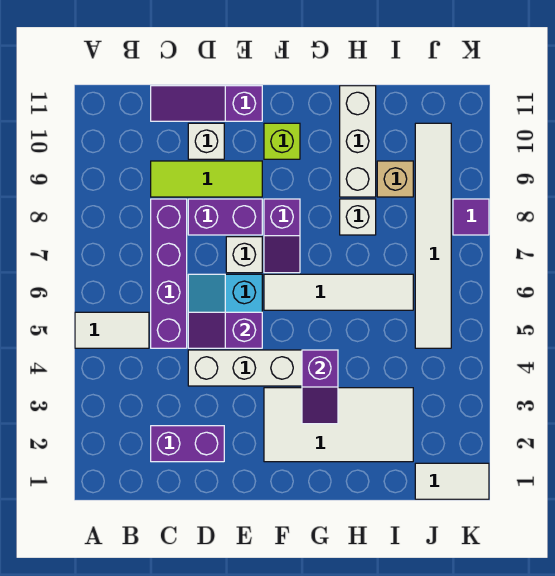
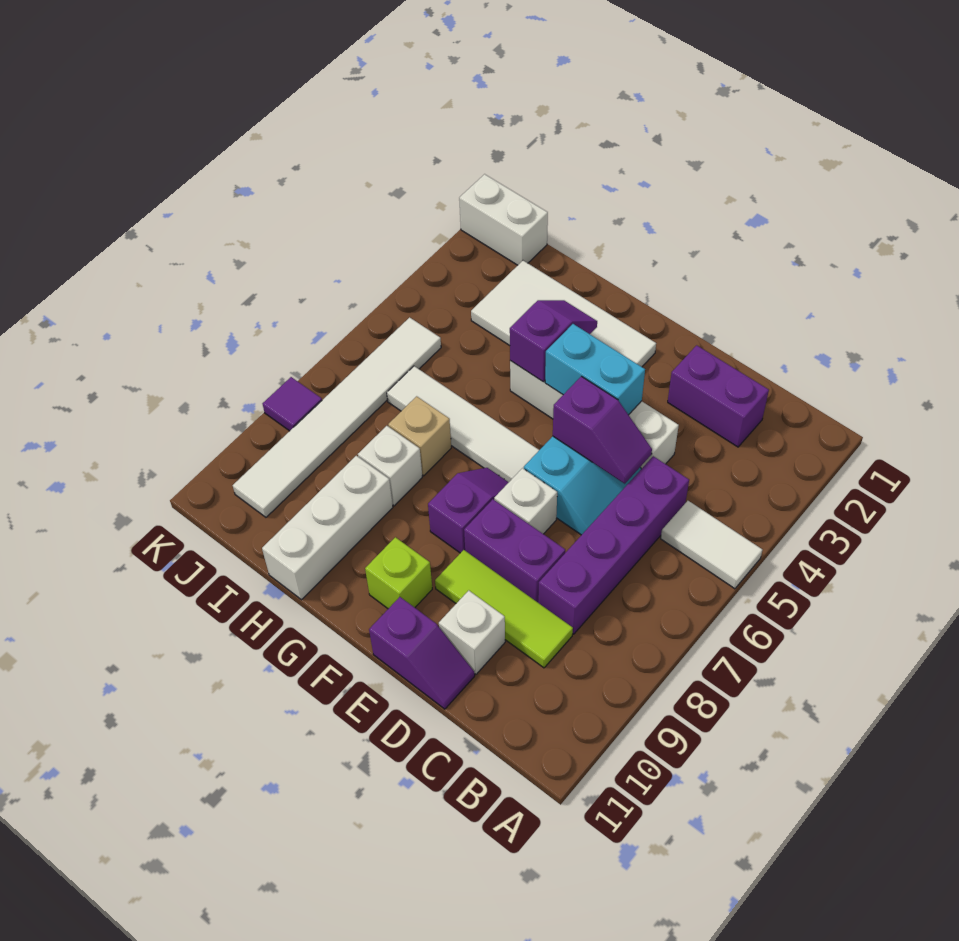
purple 1x3 slope [151,86,262,121] -> purple 1x2 slope [369,597,475,709]
none -> cyan 1x2 brick [545,324,645,415]
tan 1x1 brick [377,161,413,197] -> tan 1x1 brick moved to [388,396,451,476]
white 1x2 tile [415,463,489,499] -> white 1x2 brick [459,174,548,265]

